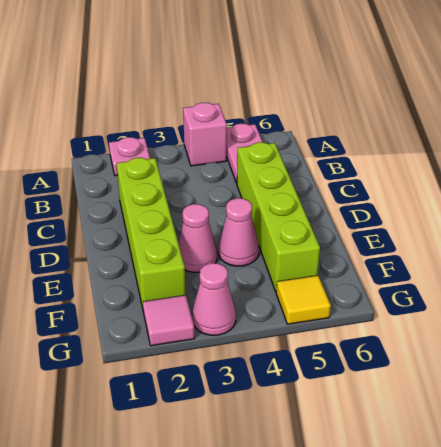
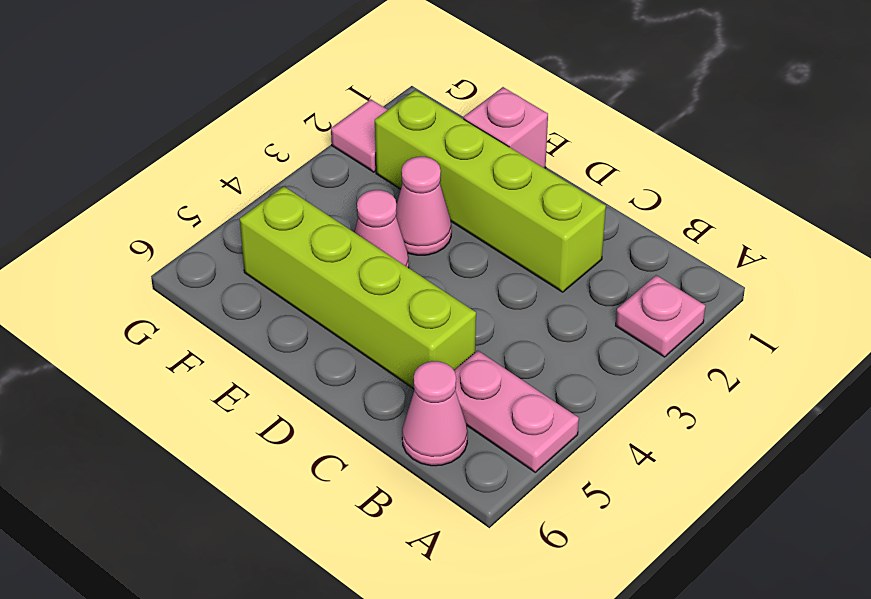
pink 1x1 brick [183,103,227,166] -> pink 1x1 brick moved to [464,87,548,168]
pink 1x1 cone [192,263,236,335] -> pink 1x1 cone moved to [402,361,467,466]
yellow 1x1 tile [276,276,331,324] -> none

